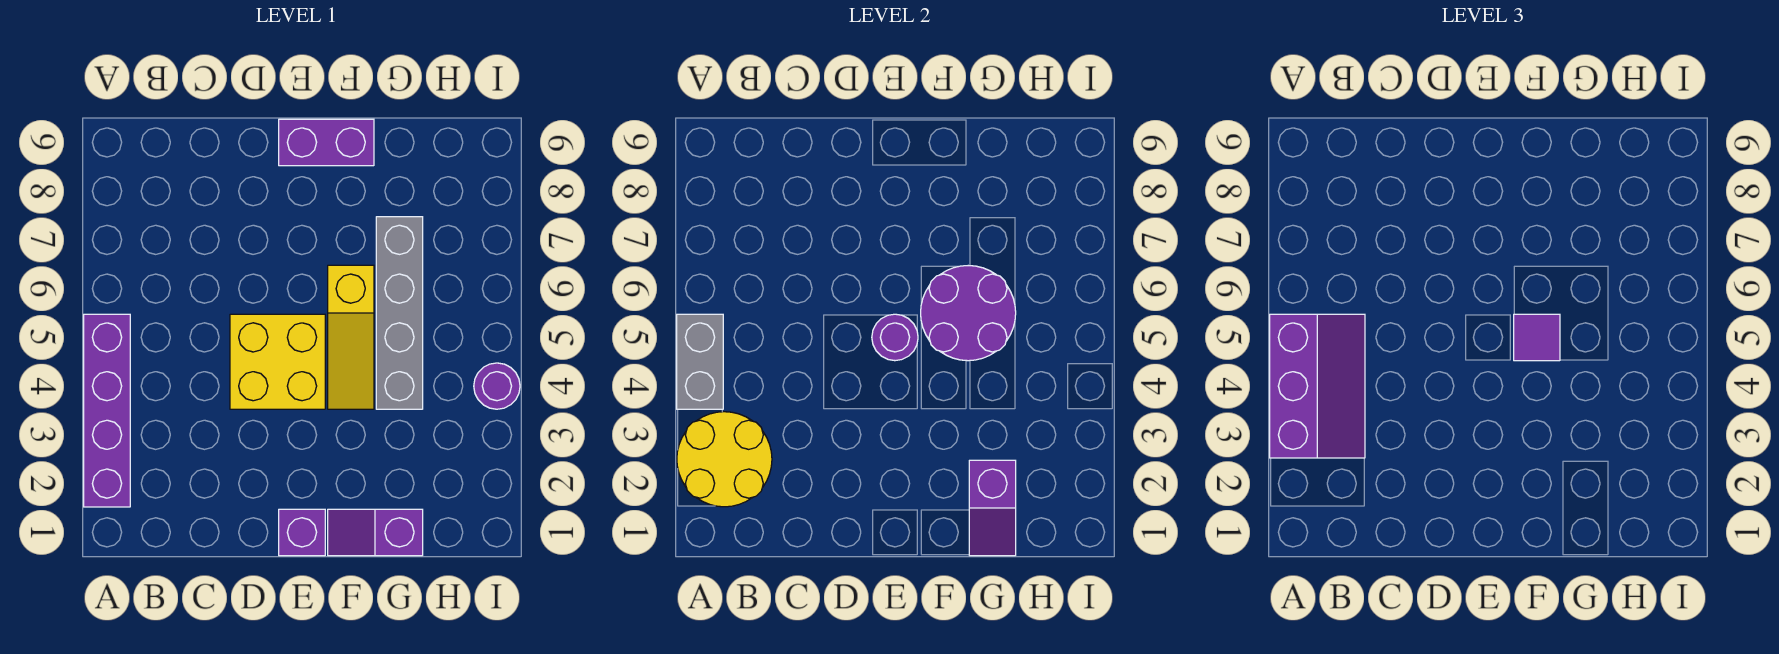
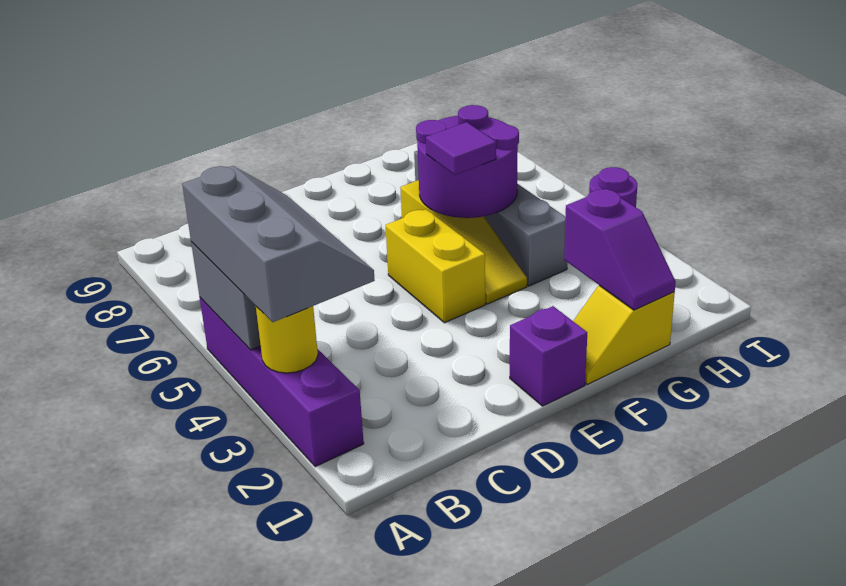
yellow 2x2 round brick [677,412,772,507] -> yellow 1x1 round brick [256,306,318,373]
purple 2x3 slope [1270,314,1365,458] -> grey 2x3 slope [182,166,375,322]
yellow 2x2 brick [230,314,325,409] -> yellow 1x2 brick [386,209,485,323]
purple 1x1 round brick [872,314,918,361] -> none
purple 1x2 brick [279,119,374,166] -> none
purple 1x2 slope [328,509,423,556] -> yellow 1x2 slope [573,285,675,385]

